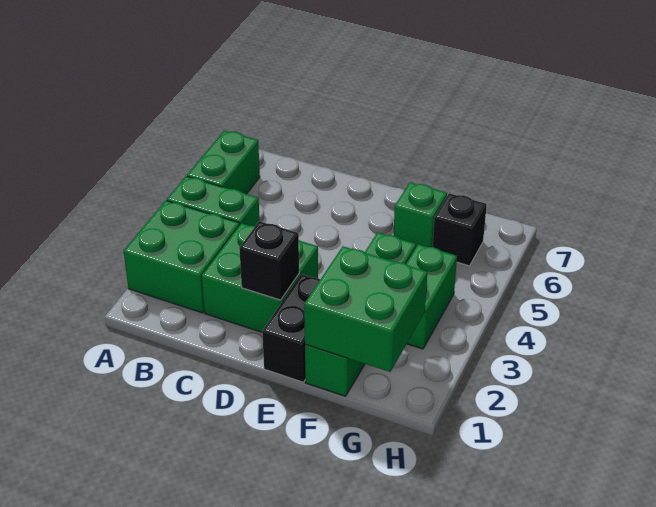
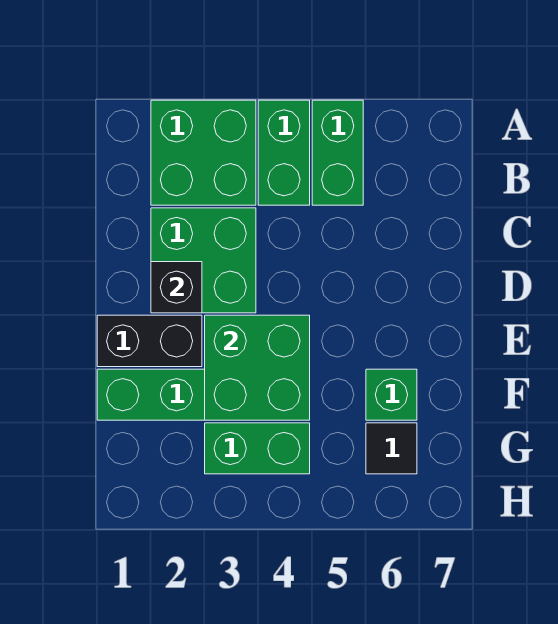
green 1x2 brick [187,130,260,194] -> green 1x2 brick turned to [312,100,363,205]
green 2x2 brick [304,246,427,372] -> green 2x2 brick moved to [205,315,310,420]
black 1x1 brick [433,193,487,266] -> black 1x1 tile [366,423,417,474]

